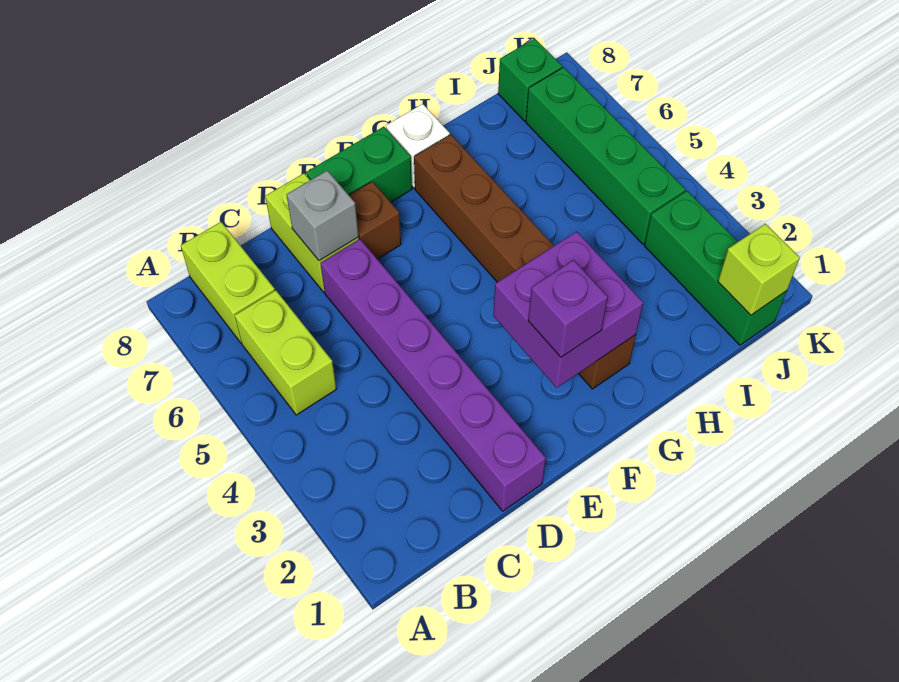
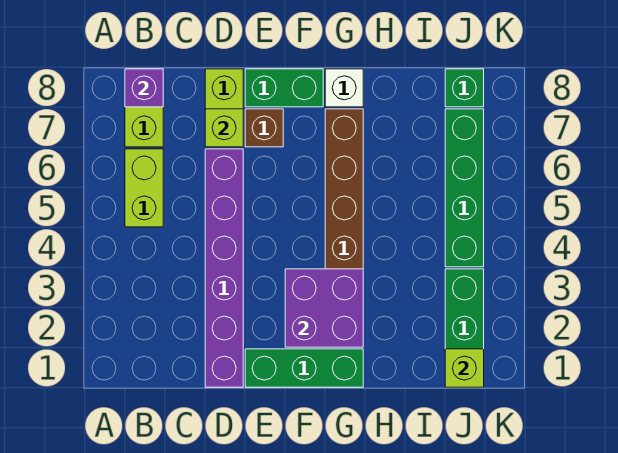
grey 1x1 brick [287,171,359,261] -> lime 1x1 brick [205,109,243,147]
none -> green 1x3 brick [245,349,363,387]
purple 1x1 brick [528,260,608,357] -> purple 1x1 brick moved to [125,69,163,107]

